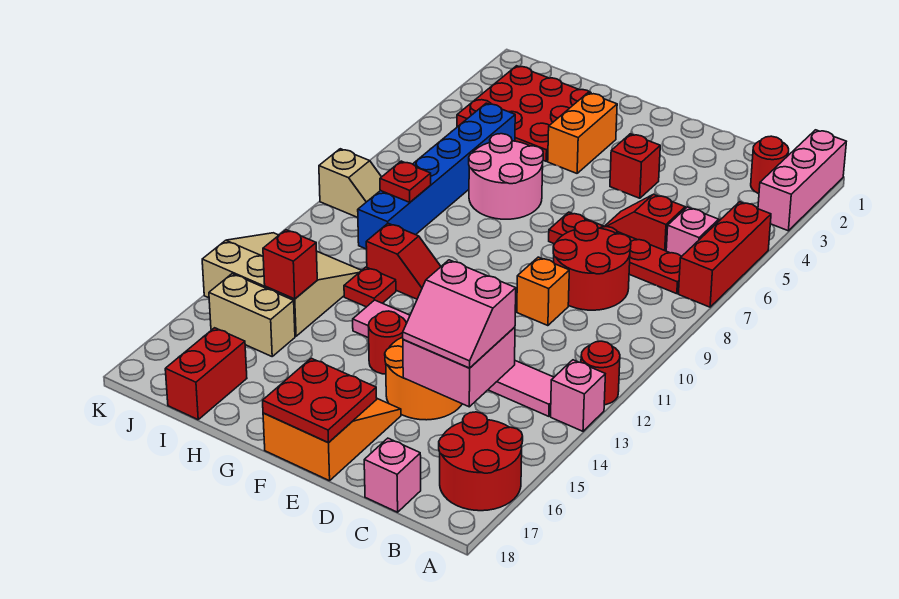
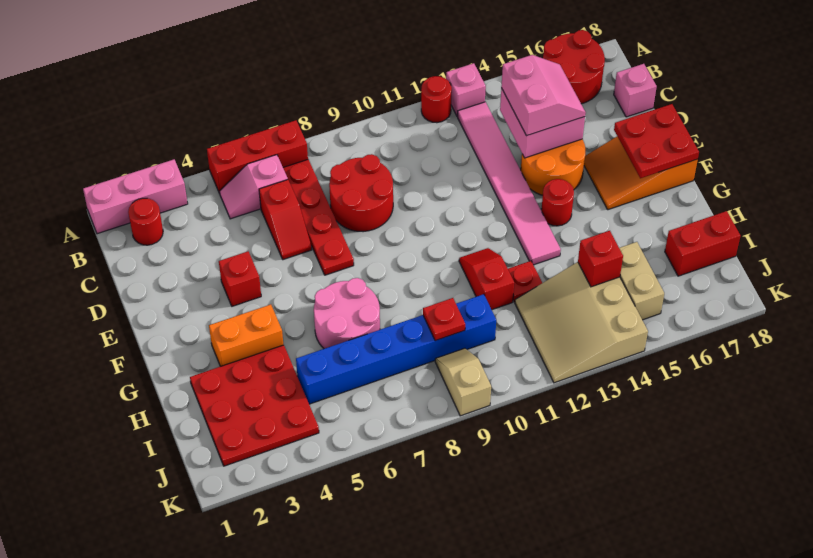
orange 1x1 brick [517,257,569,326] -> none

